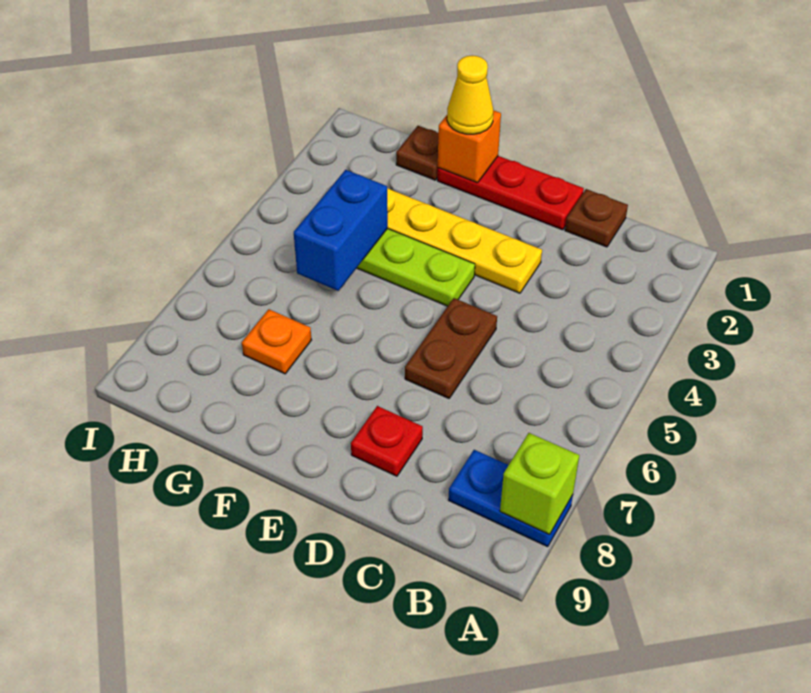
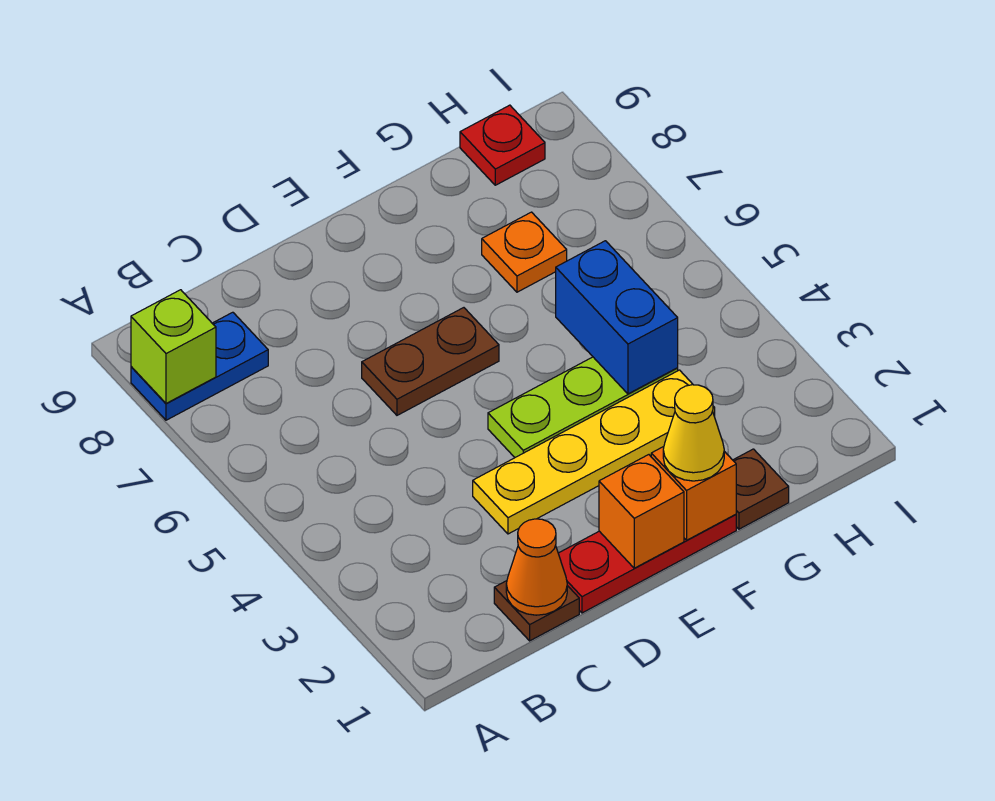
none -> orange 1x1 cone [506,519,567,615]
brown 1x2 plate [405,298,497,398] -> brown 1x2 plate turned to [362,308,499,415]
red 1x1 plate [351,406,423,476] -> red 1x1 plate moved to [460,105,545,185]
none -> orange 1x1 brick [599,455,684,568]

